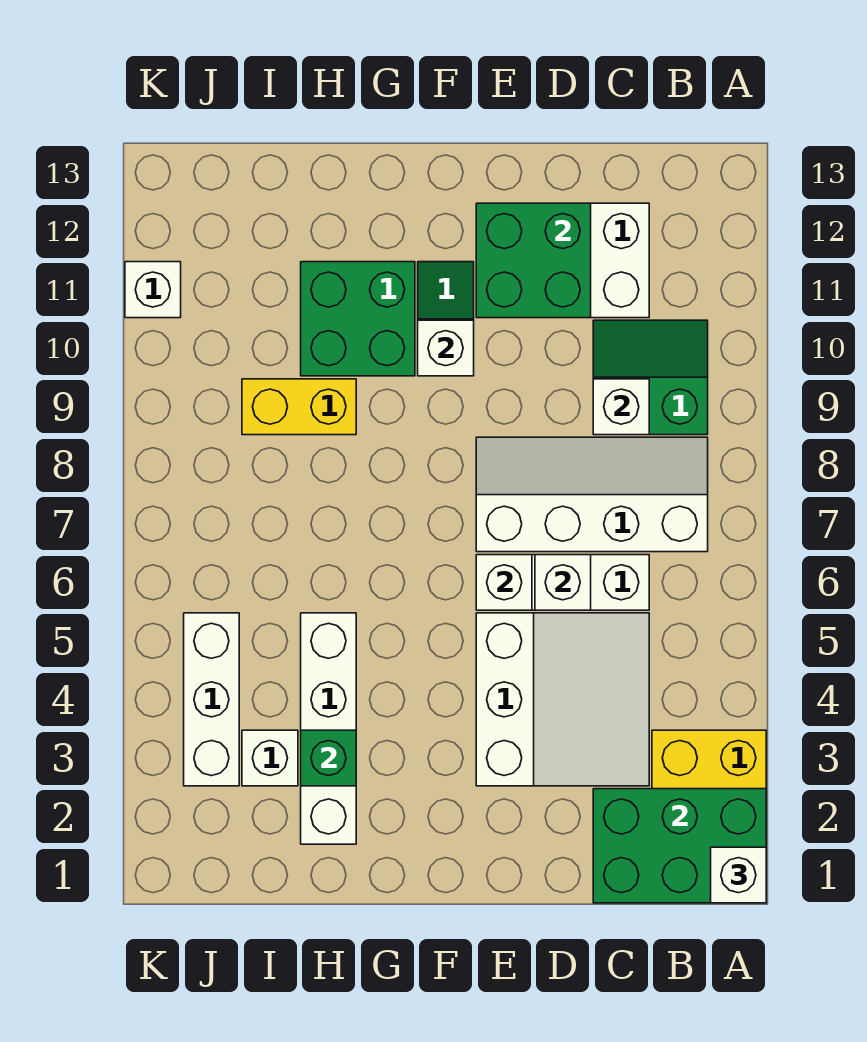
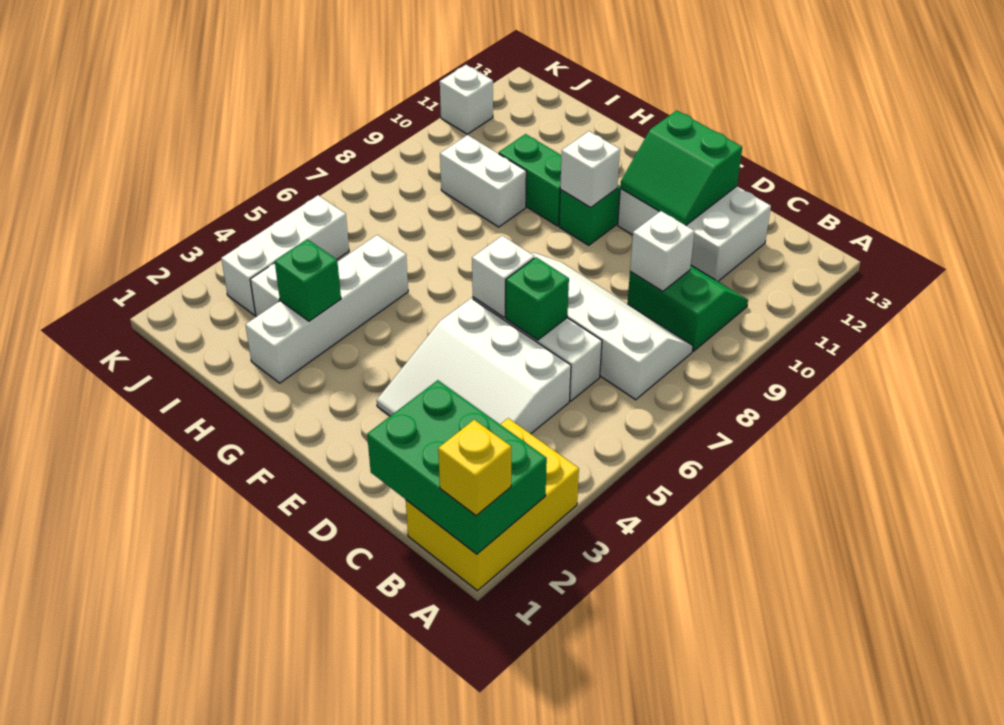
white 1x1 brick [711,847,766,903] -> yellow 1x1 brick [438,420,511,516]
white 3x3 slope [476,613,649,786] -> white 3x3 slope turned to [377,298,571,434]
white 1x1 brick [535,555,591,610] -> green 1x1 brick [506,257,569,340]
green 2x2 brick [476,203,591,318] -> green 2x2 slope [620,110,742,225]
green 2x2 brick [301,262,415,376] -> green 1x2 brick [499,134,561,226]
yellow 1x2 brick [242,379,356,435] -> white 1x2 brick [440,135,526,227]

